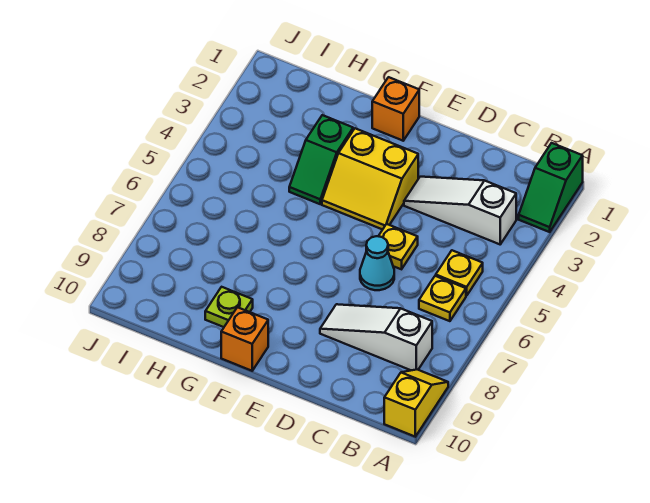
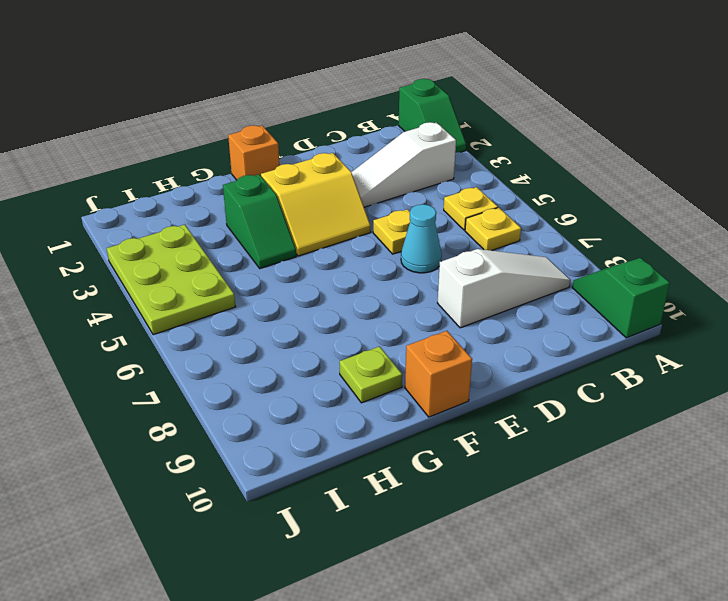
yellow 1x2 slope [384,369,448,437] -> green 1x2 slope [572,258,670,338]
white 1x3 slope [320,304,432,370] -> white 1x3 slope turned to [438,249,570,328]
none -> lime 2x3 plate [107,225,235,335]

